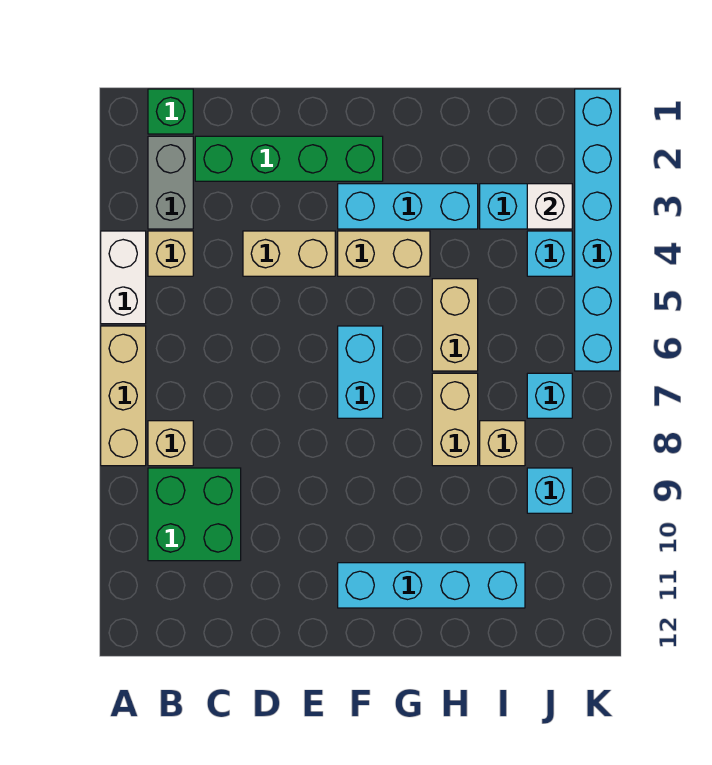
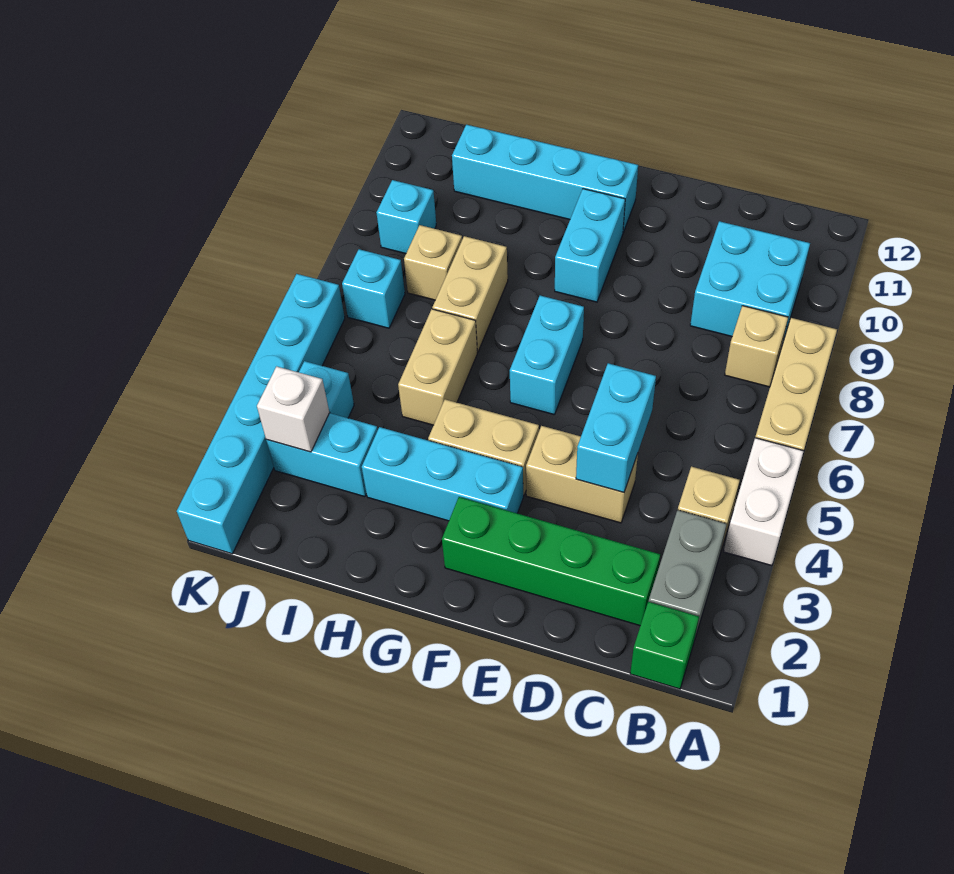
green 2x2 brick [148,468,241,561] -> cyan 2x2 brick [690,221,810,344]
none -> cyan 1x2 brick [576,363,656,492]
none -> cyan 1x2 brick [555,189,625,302]

